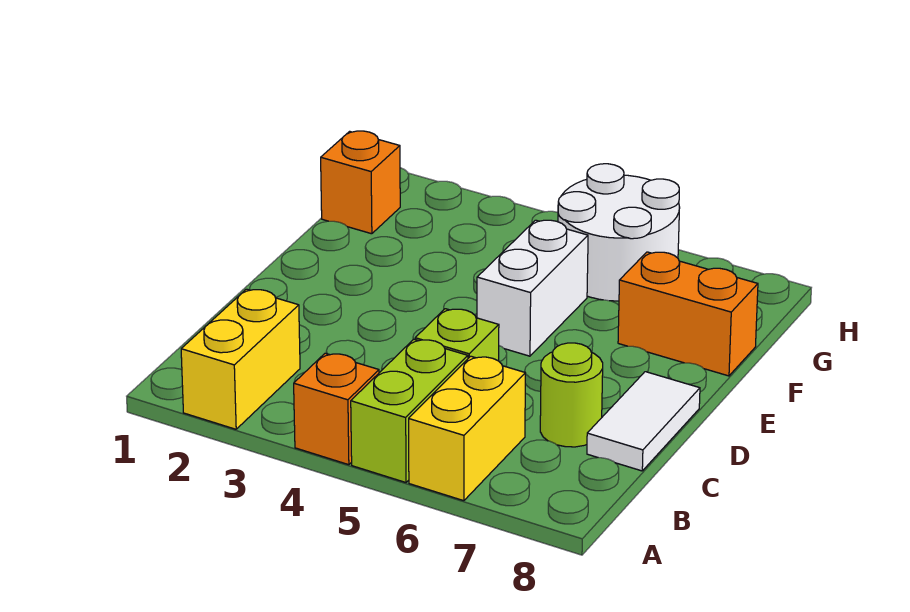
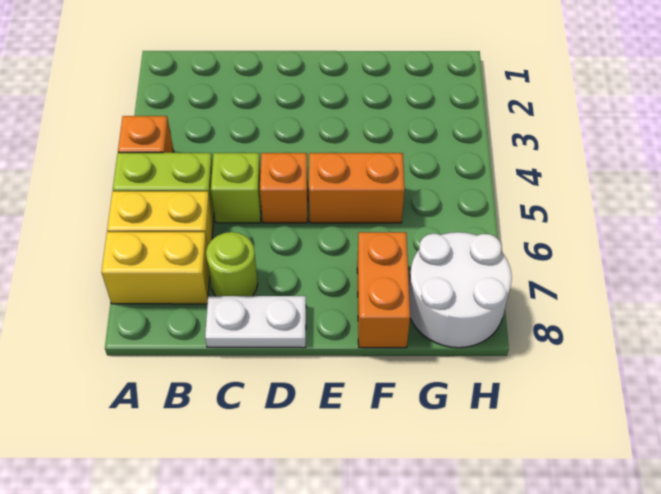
yellow 1x2 brick [181,289,300,429] -> yellow 1x2 brick moved to [102,232,210,304]
white 1x2 tile [587,372,700,471] -> white 1x2 plate [205,296,306,348]
white 1x2 brick [477,220,588,356] -> orange 1x2 brick [309,153,405,223]
orange 1x1 brick [321,131,400,234] -> orange 1x1 brick moved to [260,153,308,223]
white 2x2 round brick [558,164,680,301] -> white 2x2 round brick moved to [409,232,512,348]

